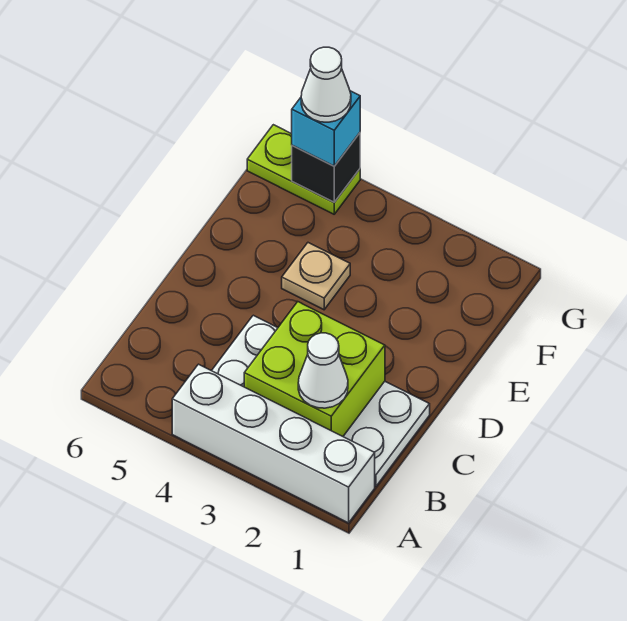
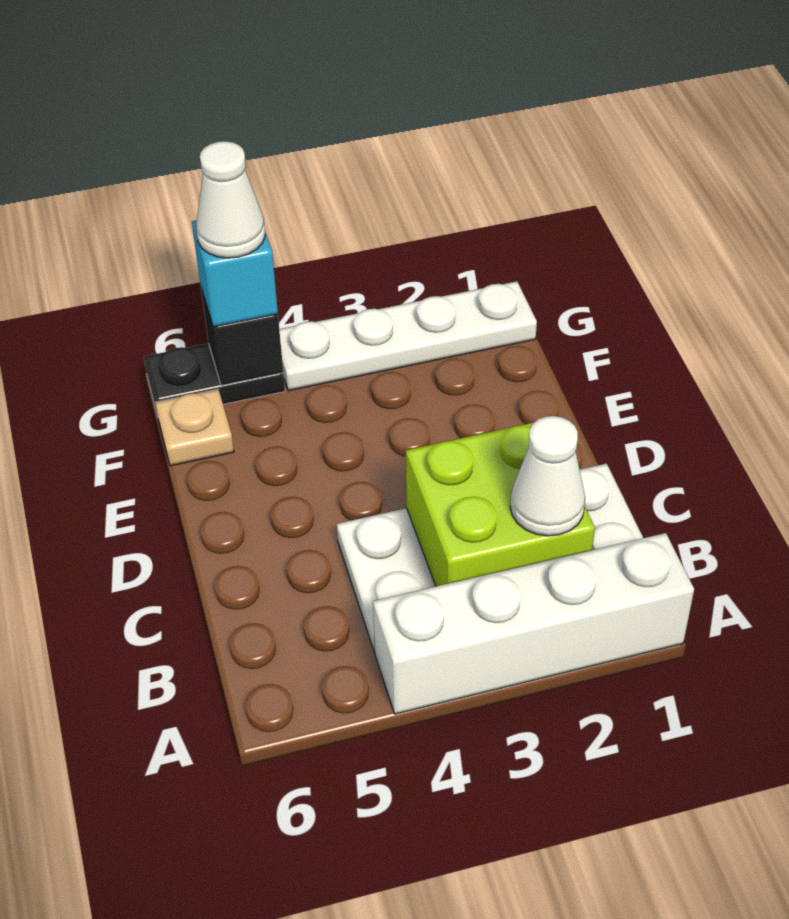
tan 1x1 plate [282,243,350,310] -> tan 1x1 plate moved to [155,389,234,466]
none -> white 1x4 plate [279,281,537,391]
lime 1x2 plate [247,125,360,214] -> black 1x2 plate [144,343,285,416]

